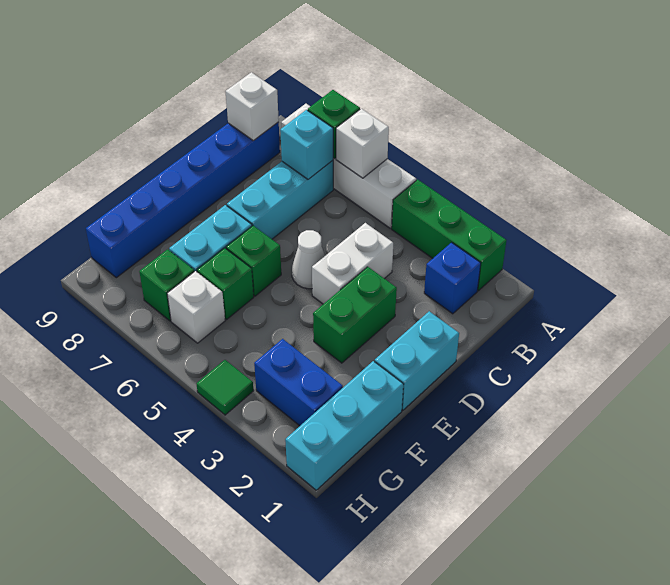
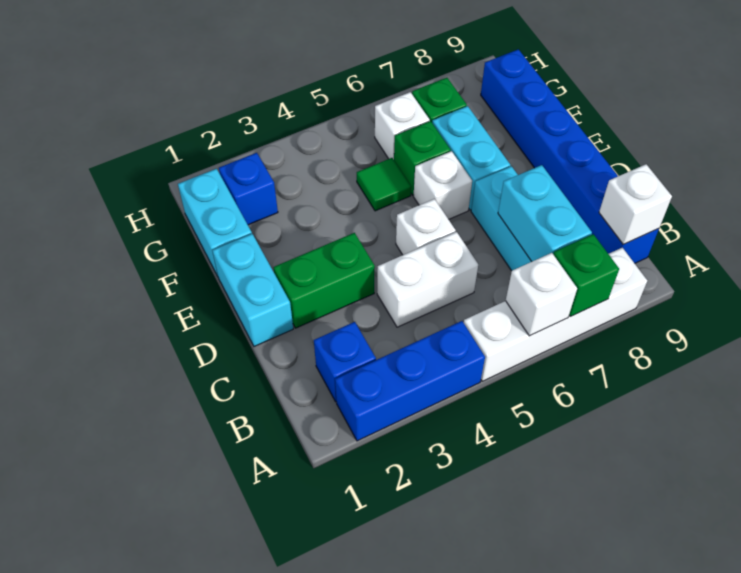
green 1x3 brick [392,180,506,291] -> blue 1x3 brick [335,321,485,441]
cyan 1x1 brick [280,110,333,179] -> cyan 1x2 brick [498,165,592,261]
white 1x2 brick [312,223,393,304] -> white 1x2 brick turned to [377,232,478,327]
green 1x2 brick [313,267,397,363] -> green 1x2 brick turned to [273,233,375,328]
white 1x1 cone [292,230,325,289] -> white 1x1 brick [396,199,456,255]
green 1x1 brick [226,226,281,296] -> white 1x1 brick [413,151,472,219]
cyan 1x3 brick [285,361,404,490] -> cyan 1x2 brick [178,169,252,276]
blue 1x2 brick [254,339,343,426] -> blue 1x1 brick [219,153,278,225]
green 1x1 tile [197,360,253,415] -> green 1x1 tile moved to [357,158,411,211]

